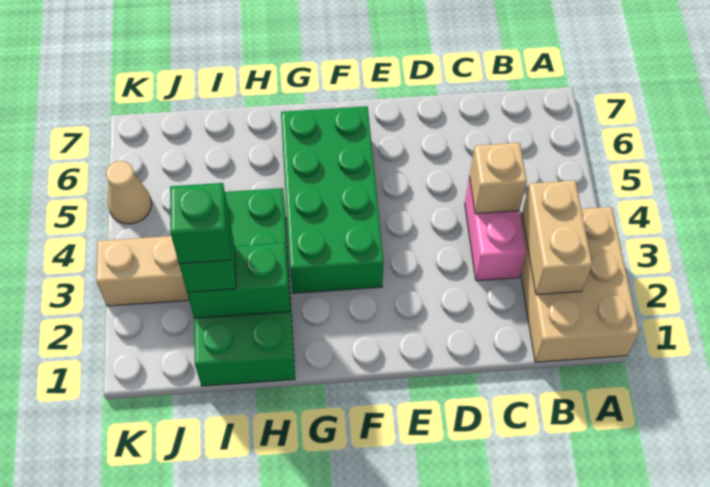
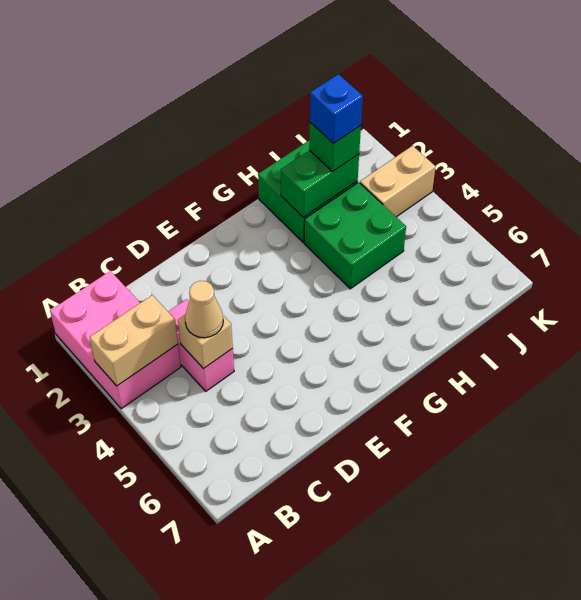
tan 2x3 brick [520,207,639,362] -> pink 2x3 brick [50,271,181,409]
tan 1x2 brick [522,181,592,295] -> tan 1x2 brick turned to [90,295,178,386]
green 2x4 brick [281,106,384,293] -> none
green 1x1 brick [170,183,231,264] -> blue 1x1 brick [310,74,363,144]
tan 1x1 cone [106,161,152,224] -> tan 1x1 cone moved to [185,281,223,338]

